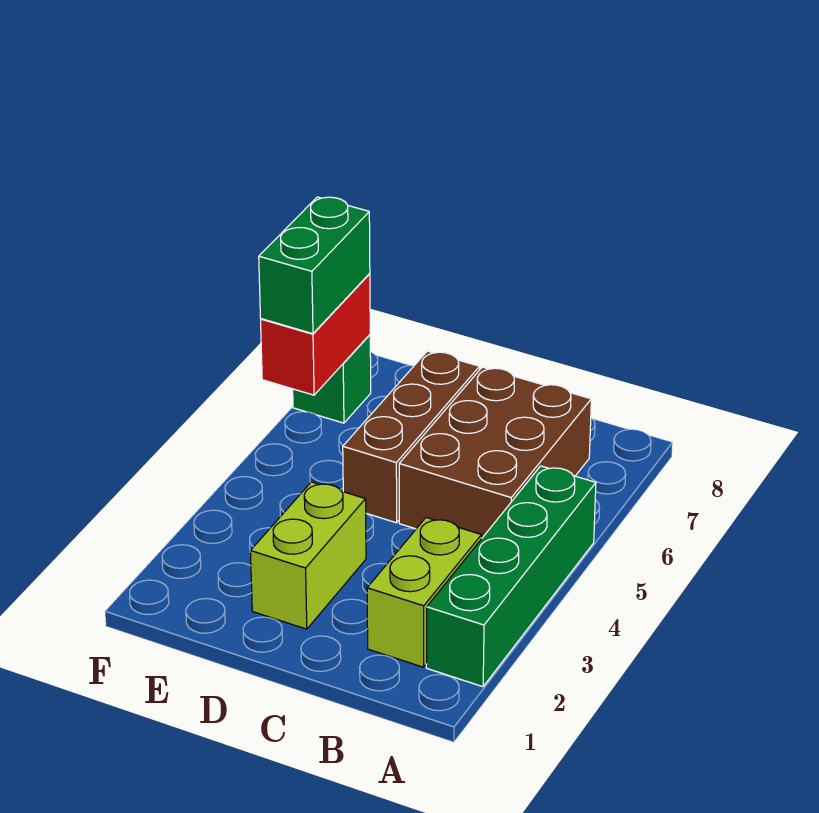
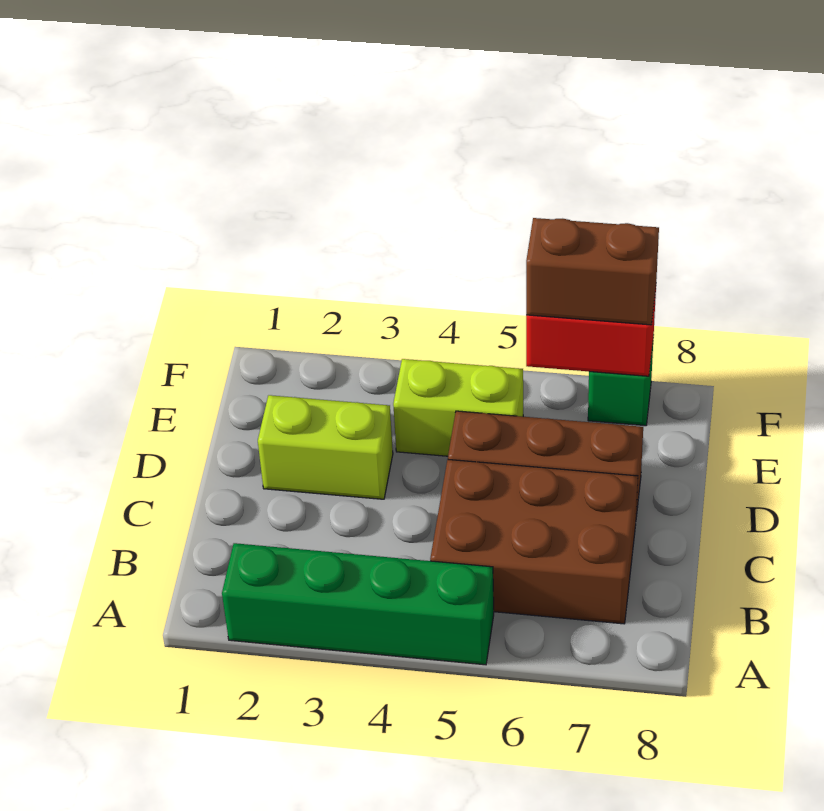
lime 1x2 brick [367,518,482,667] -> lime 1x2 brick moved to [393,359,523,456]
green 1x2 brick [259,197,370,334] -> brown 1x2 brick [526,218,659,325]

